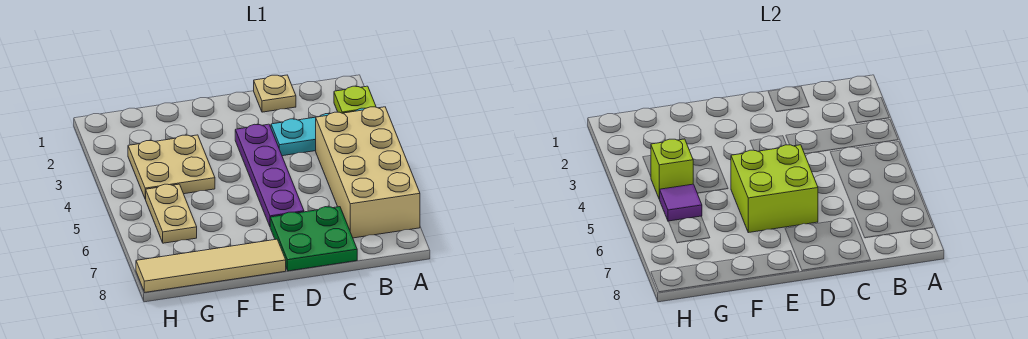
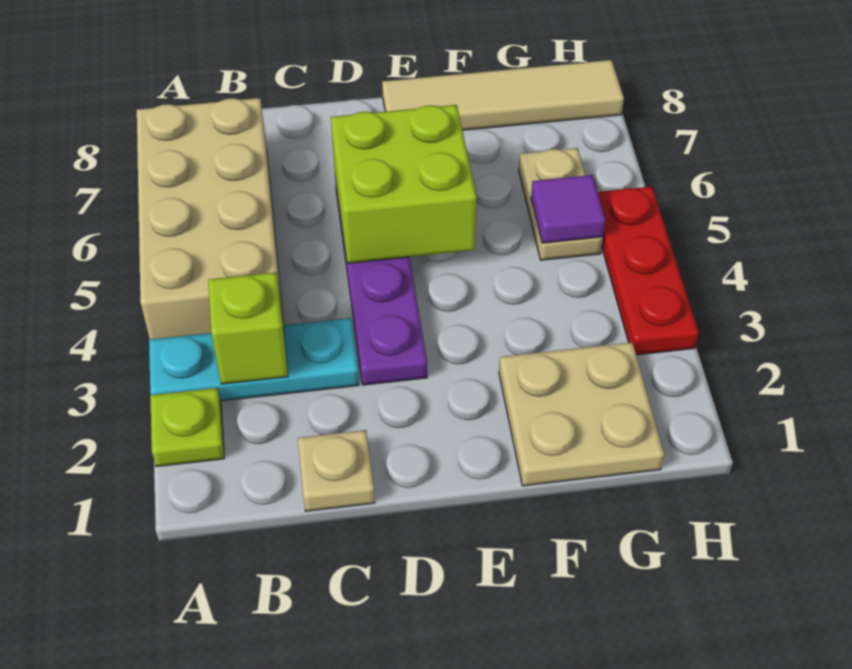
green 2x2 plate [270,207,357,271] -> none
tan 2x2 plate [128,135,215,199] -> tan 2x2 plate moved to [499,342,664,486]
lime 1x1 brick [651,139,693,199] -> lime 1x1 brick moved to [208,272,288,384]
none -> red 1x3 plate [598,186,699,355]

